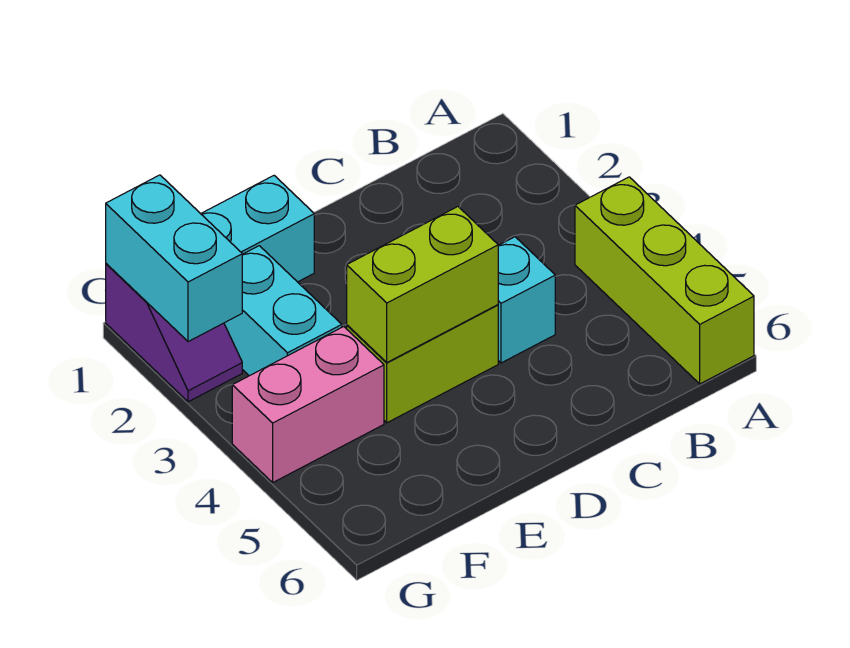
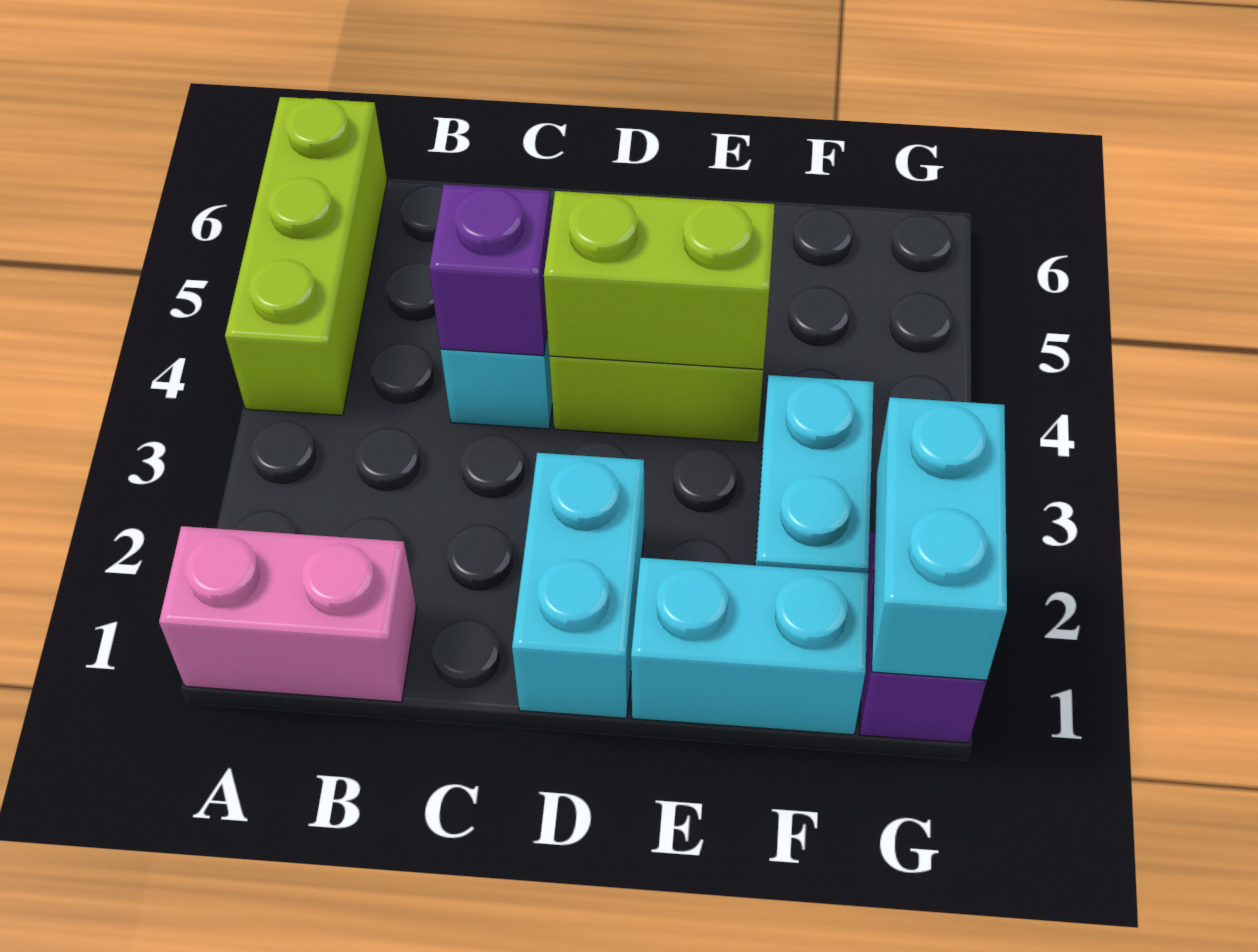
none -> purple 1x1 brick [429,184,551,356]
none -> cyan 1x2 brick [512,453,644,718]
pink 1x2 brick [232,327,384,482] -> pink 1x2 brick moved to [159,526,417,702]

